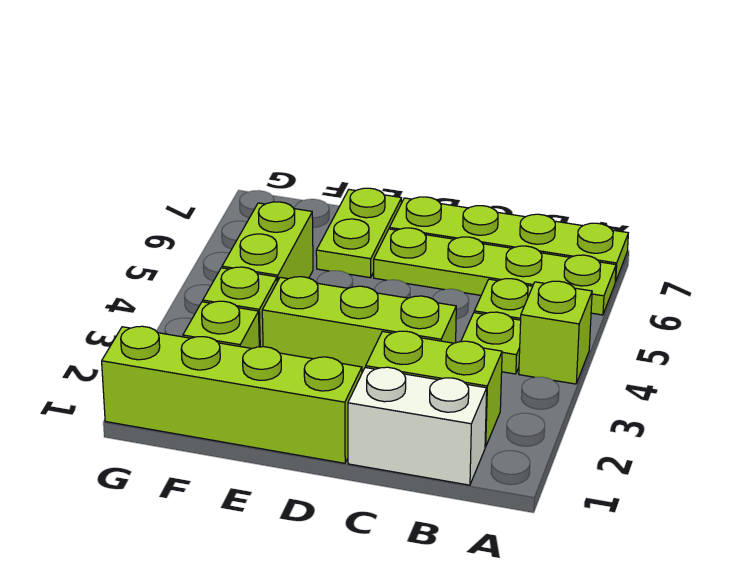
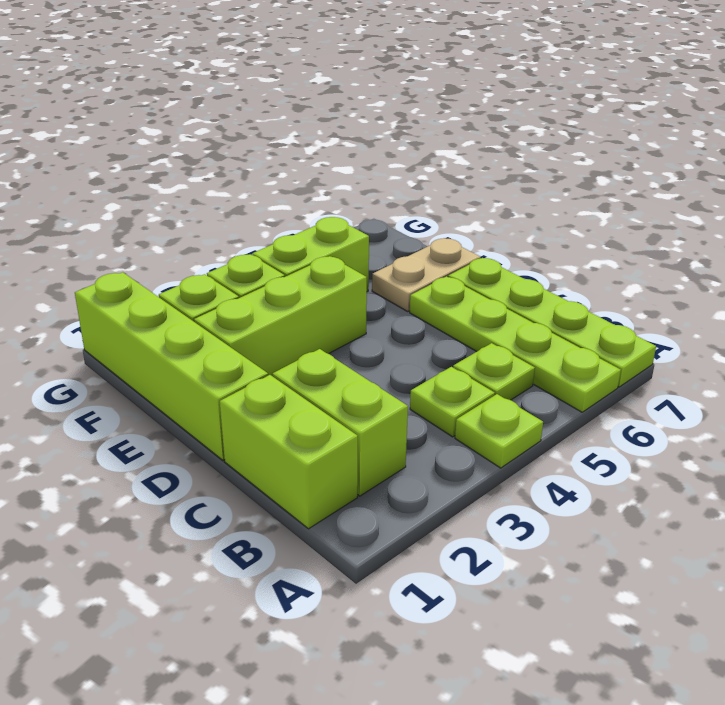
lime 1x1 brick [519,281,592,384] -> lime 1x1 plate [455,394,543,468]
white 1x2 brick [348,367,487,485] -> lime 1x2 brick [220,375,358,529]
lime 1x3 brick [262,277,456,372] -> lime 1x3 brick turned to [194,256,367,376]
lime 1x2 plate [316,188,401,278] -> tan 1x2 plate [372,238,481,311]

